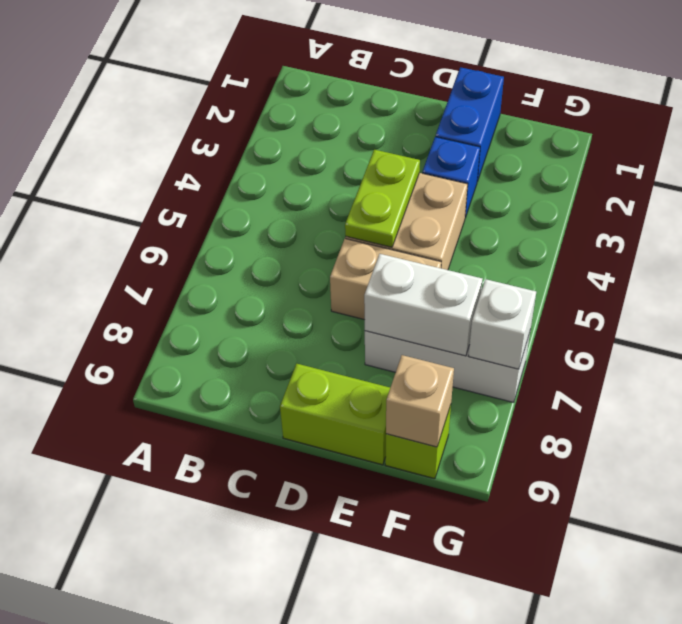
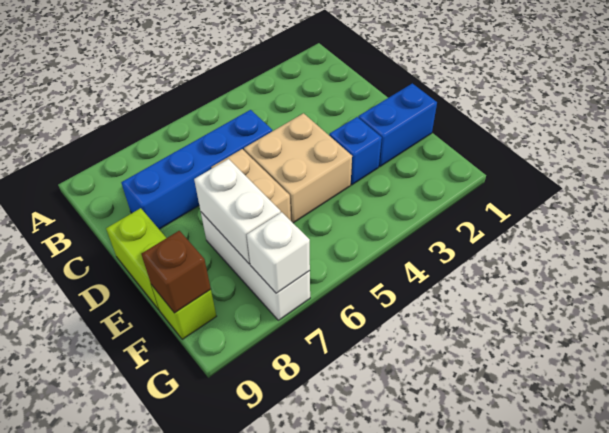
none -> blue 1x4 brick [121,110,272,229]
lime 1x2 plate [345,150,420,247] -> none
tan 1x1 brick [386,355,454,447] -> brown 1x1 brick [142,231,211,313]

